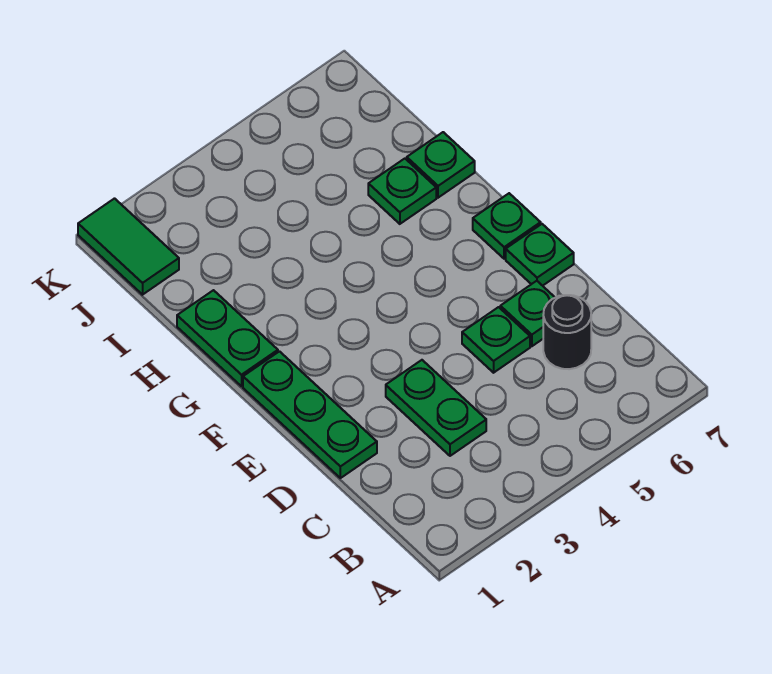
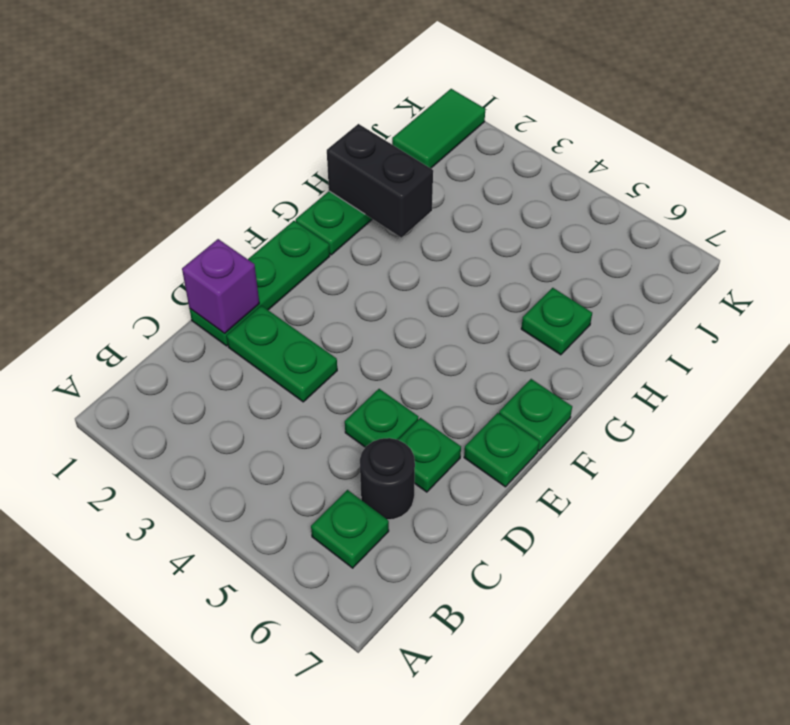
green 1x2 plate [386,360,486,456] -> green 1x2 plate turned to [227,305,337,402]
none -> purple 1x1 brick [182,239,259,333]
none -> black 1x2 brick [327,124,433,238]
green 1x1 plate [407,132,475,198] -> green 1x1 plate moved to [311,490,389,568]

